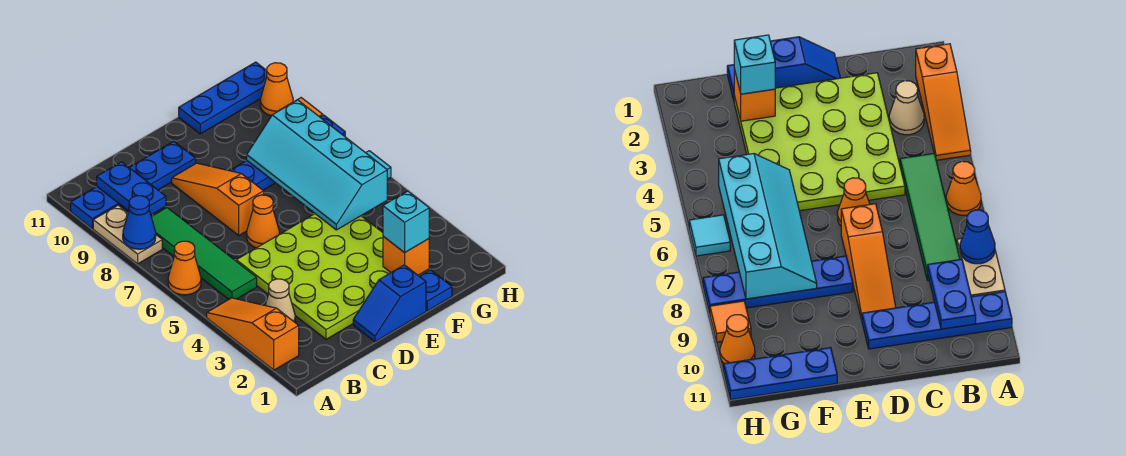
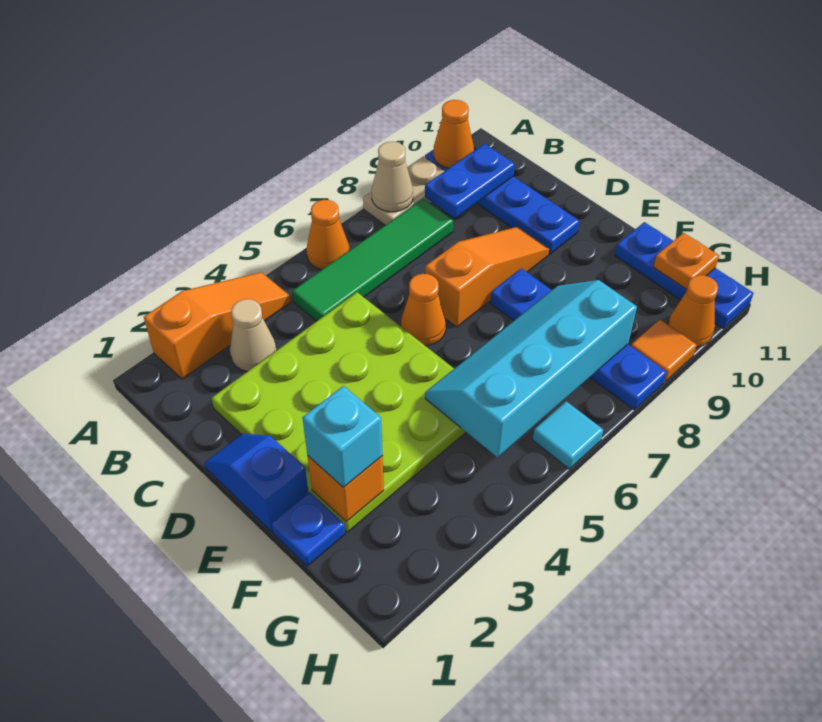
blue 1x1 cone [123,196,156,249] -> tan 1x1 cone [372,142,413,212]
none -> orange 1x1 cone [434,100,474,168]
none -> orange 1x1 plate [654,233,719,290]

